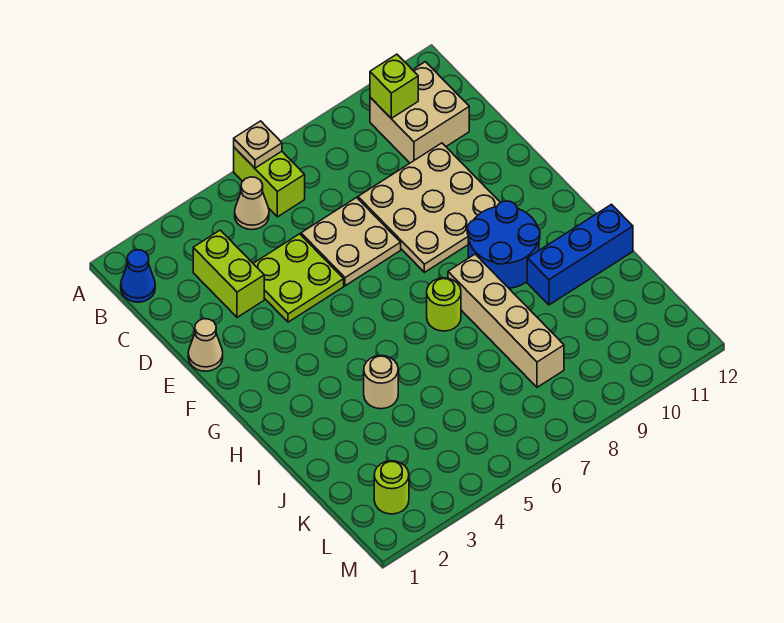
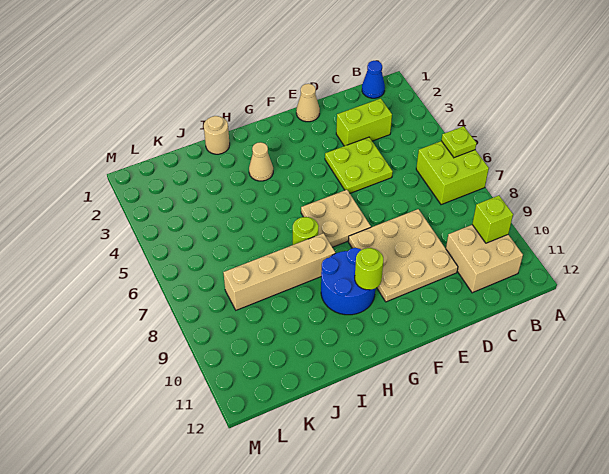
lime 1x2 brick [234,148,305,217] -> lime 2x2 brick [416,141,489,205]
tan 1x1 plate [234,121,282,168] -> lime 1x1 plate [441,126,477,158]
tan 1x1 cone [235,177,269,230] -> tan 1x1 cone moved to [249,142,273,181]
tan 2x2 plate [301,198,401,286] -> tan 2x2 plate moved to [301,190,371,247]
tan 1x1 round brick [364,355,398,409] -> tan 1x1 round brick moved to [204,116,230,154]
blue 1x3 brick [527,204,633,305] -> none
lime 1x1 round brick [374,461,409,514] -> lime 1x1 round brick moved to [355,248,383,290]

